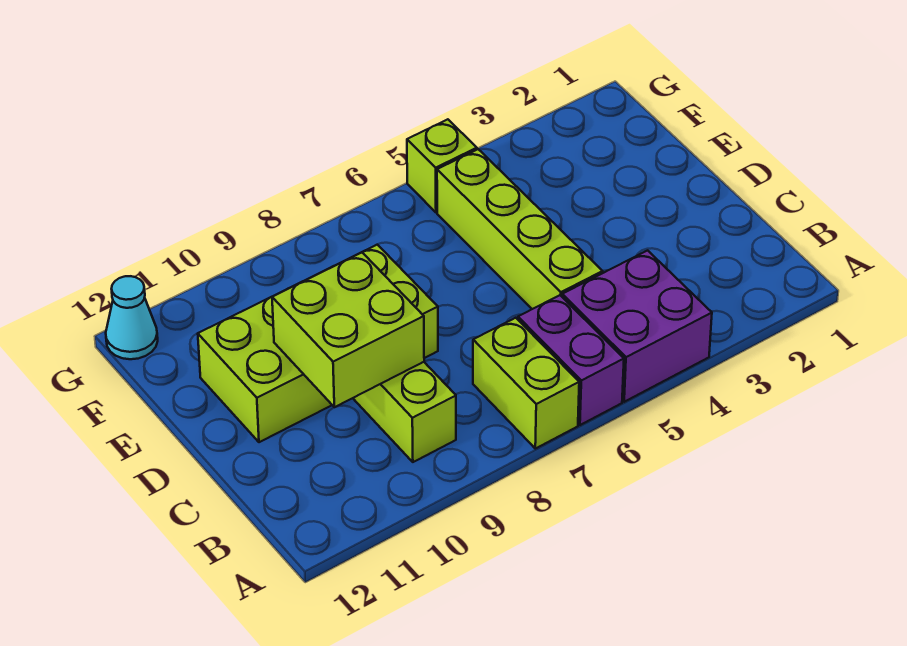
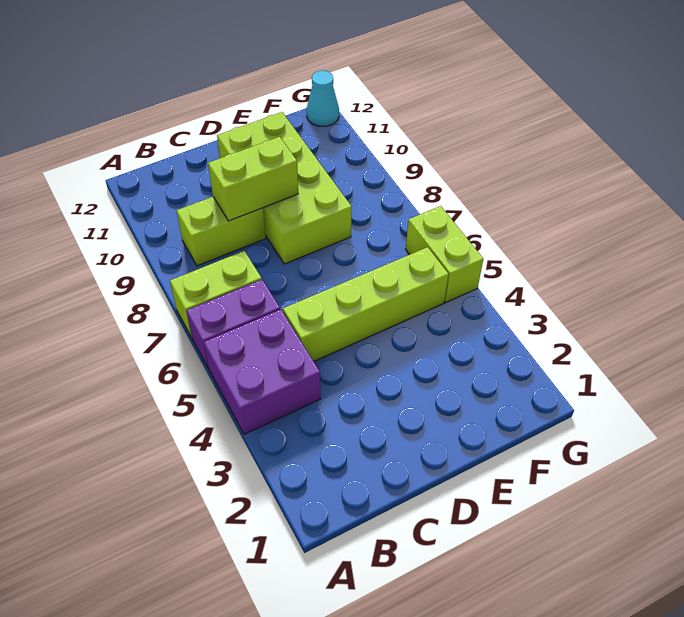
lime 2x2 brick [272,253,424,407] -> lime 1x2 brick [208,137,298,221]
lime 1x1 brick [407,119,477,212] -> lime 1x2 brick [406,206,483,302]

